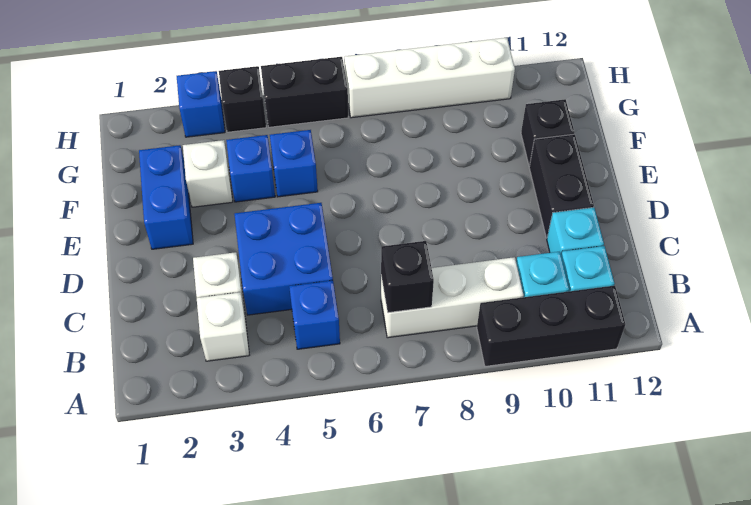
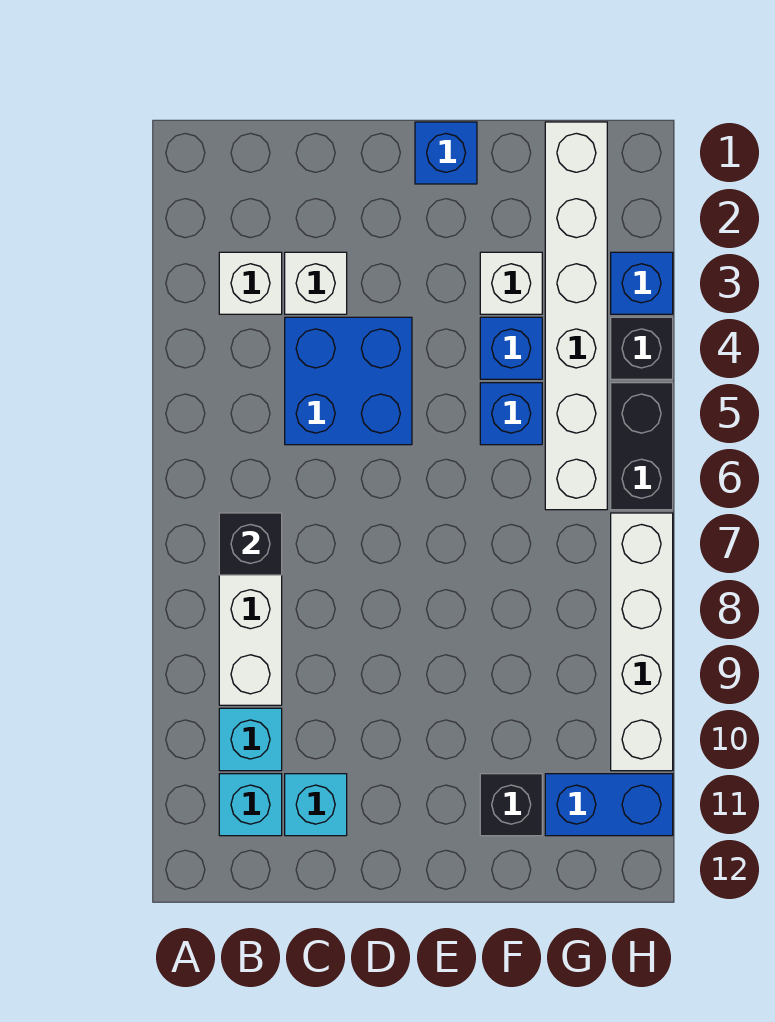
black 1x3 brick [477,286,625,366] -> none
blue 1x1 brick [289,280,340,349] -> blue 1x1 brick moved to [415,122,477,184]
black 1x2 brick [529,134,594,238] -> none
blue 1x2 brick [139,145,193,249] -> blue 1x2 brick moved to [545,774,673,836]
none -> white 1x6 brick [545,122,607,510]

